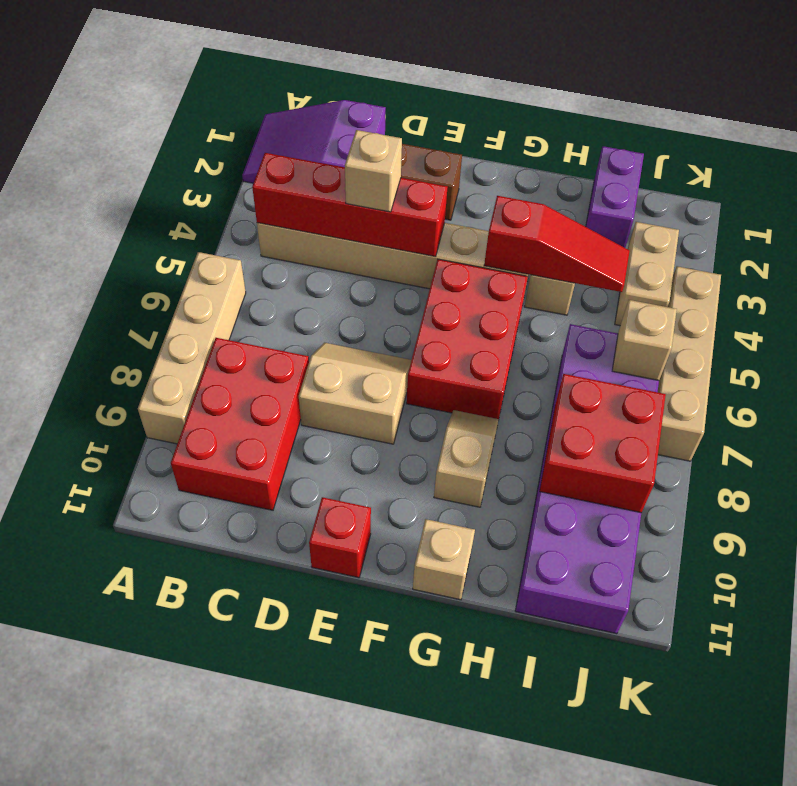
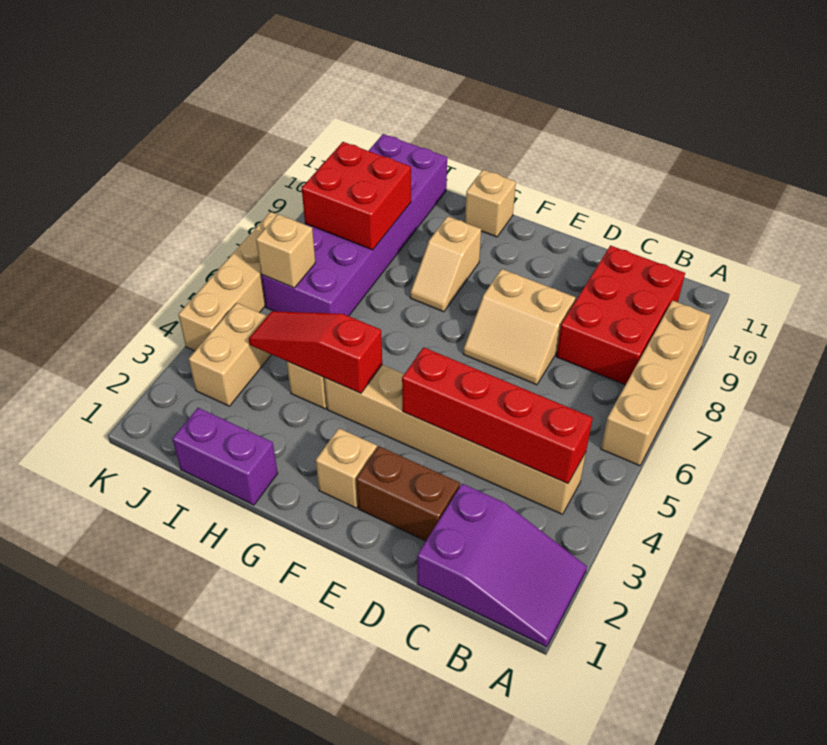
tan 1x1 brick [345,130,402,212] -> tan 1x1 brick moved to [316,428,377,508]
red 1x1 brick [309,497,371,578] -> none
red 2x3 brick [406,259,528,419] -> none
purple 1x2 brick [586,146,644,248] -> purple 1x2 brick turned to [172,408,278,505]

